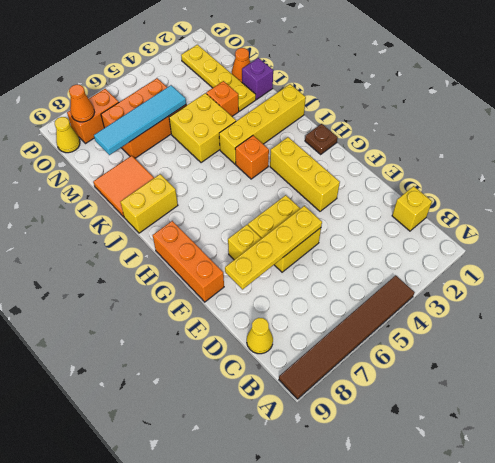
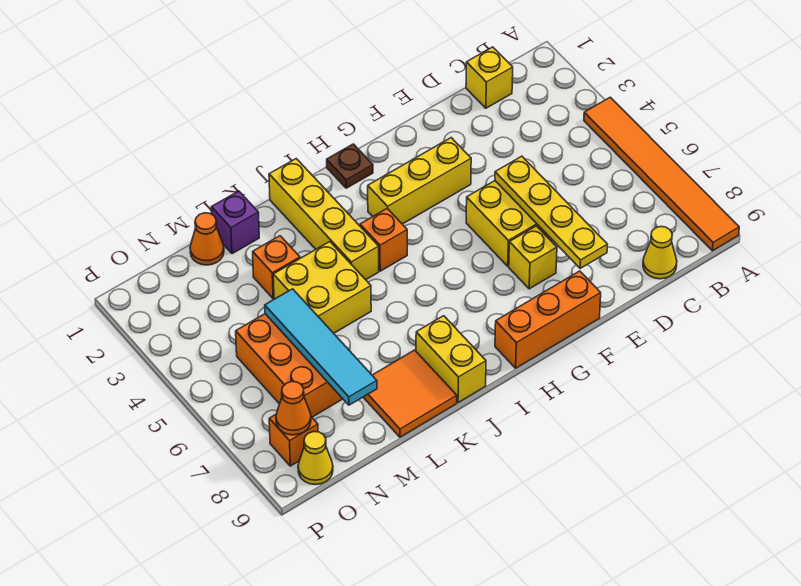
brown 1x6 tile [279,275,415,399] -> orange 1x6 tile [584,97,739,251]
yellow 1x4 plate [181,45,256,111] -> none
orange 1x2 brick [67,89,119,144] -> orange 1x1 brick [269,415,318,466]

